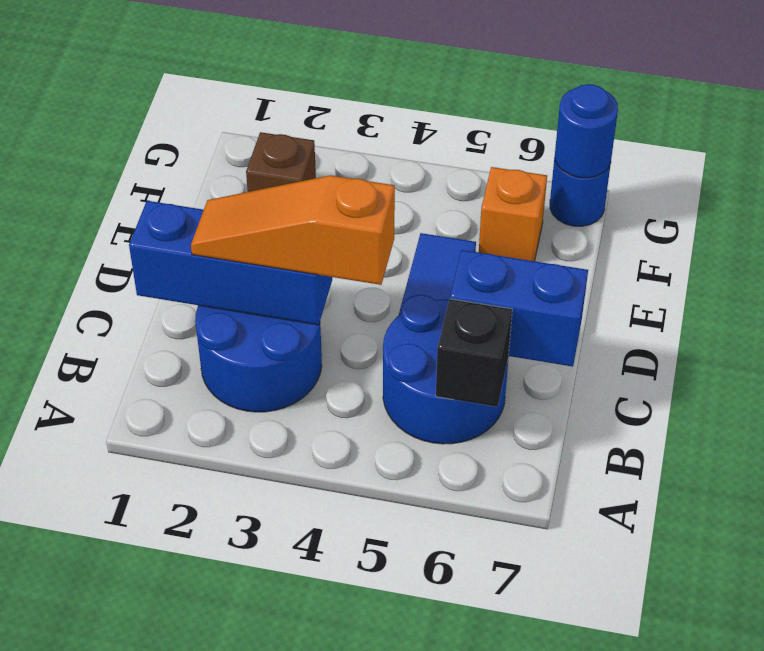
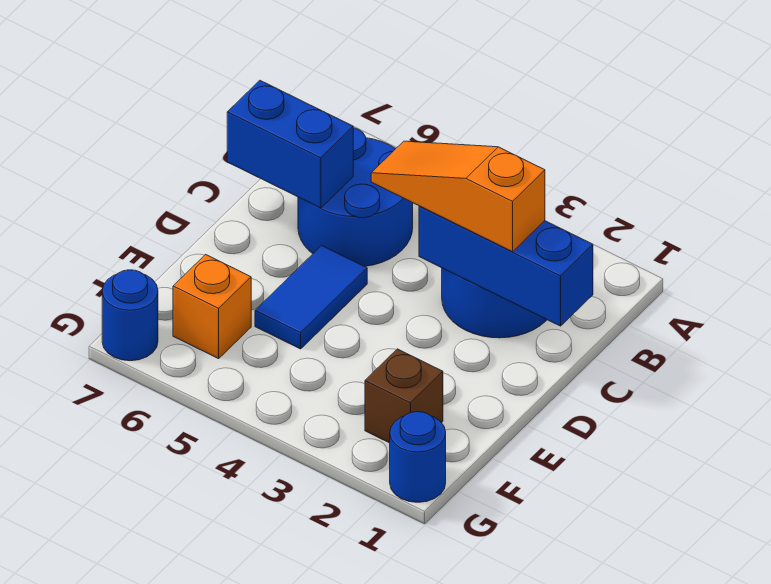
black 1x1 brick [436,299,512,407] -> none
orange 1x3 slope [191,176,395,285] -> orange 1x3 slope turned to [371,141,545,252]
blue 1x1 round brick [555,84,618,178] -> blue 1x1 round brick moved to [390,412,446,502]

